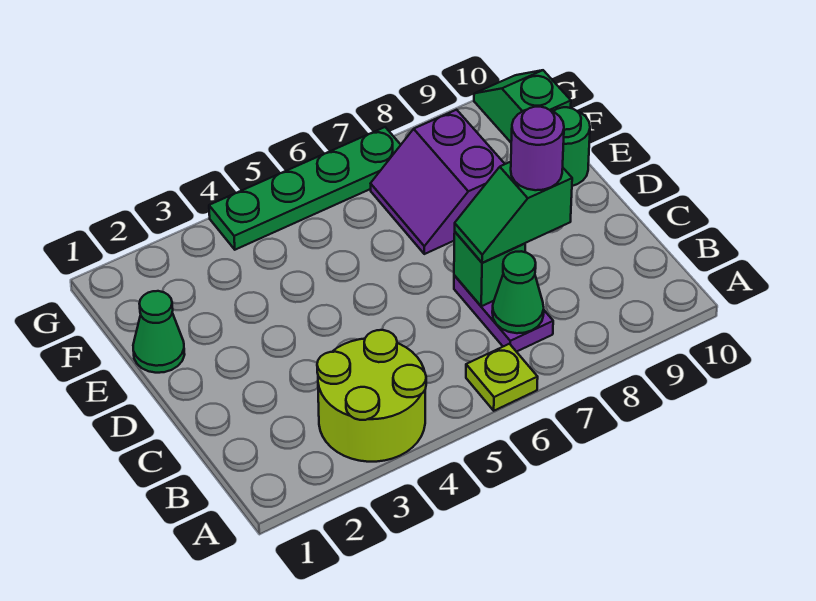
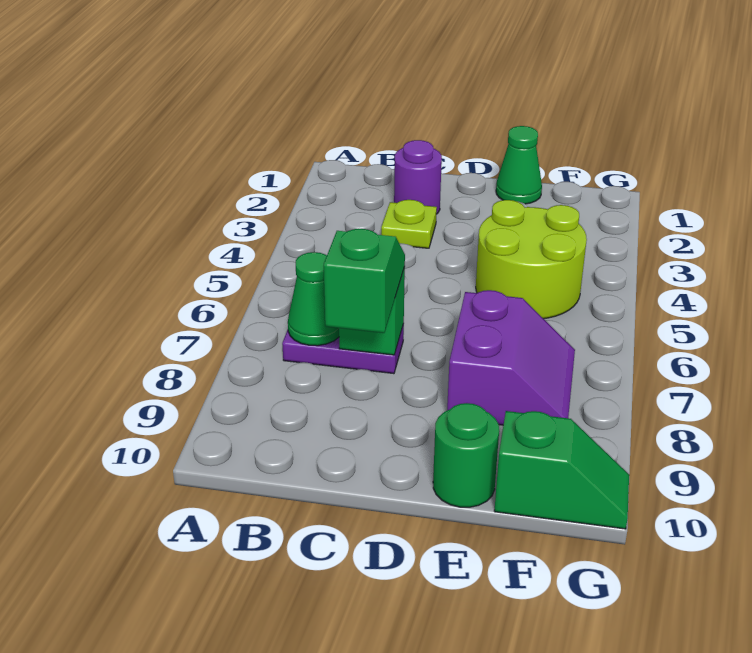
lime 2x2 round brick [317,330,426,462] -> lime 2x2 round brick moved to [476,200,587,319]
lime 1x1 plate [466,344,538,411] -> lime 1x1 plate moved to [381,200,437,248]
purple 1x1 round brick [511,107,564,190] -> purple 1x1 round brick moved to [394,140,442,214]
purple 2x2 slope [371,110,504,254] -> purple 2x2 slope turned to [447,290,575,425]
green 1x4 plate [209,127,401,250] -> none

